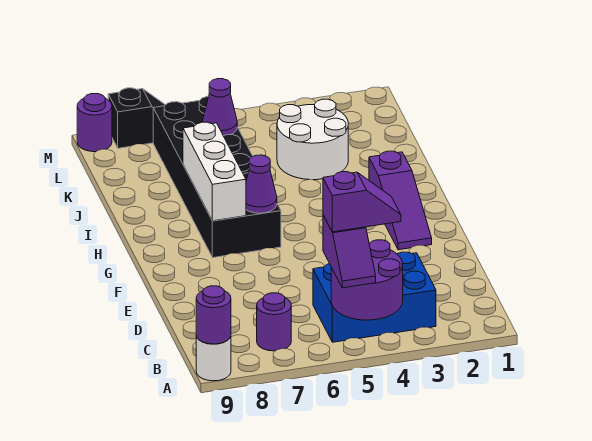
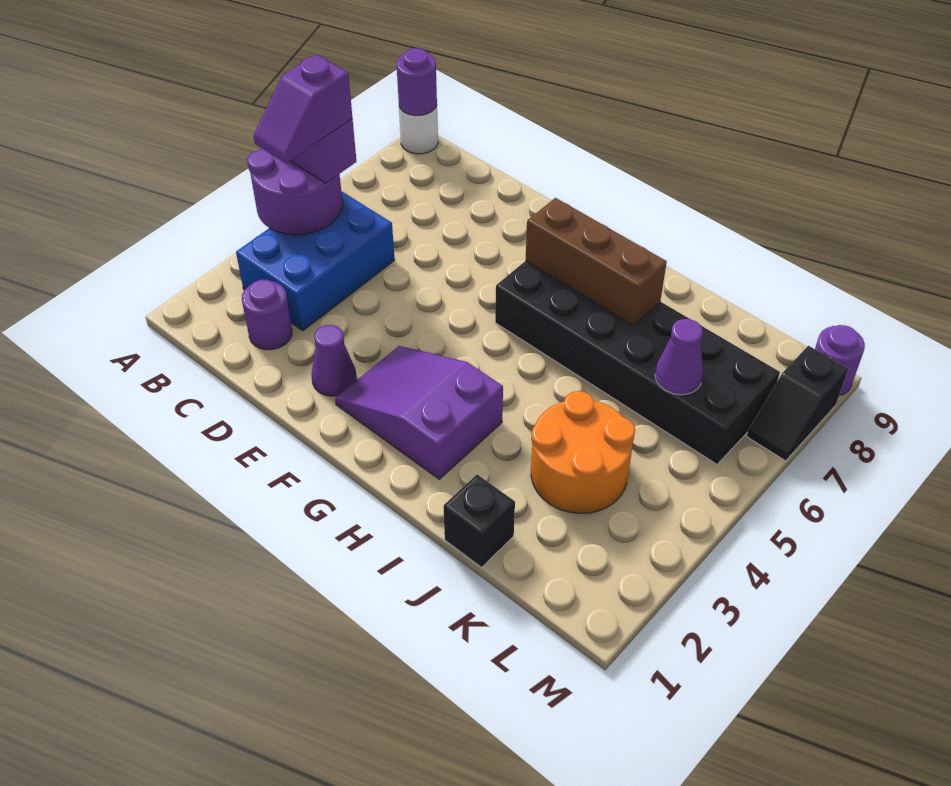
purple 1x1 round brick [257,293,291,351] -> purple 1x1 round brick moved to [242,280,292,350]
purple 1x3 slope [369,151,432,250] -> purple 2x3 slope [335,346,503,479]
purple 1x1 cone [246,155,277,213] -> purple 1x1 cone moved to [312,325,356,396]
white 1x3 brick [183,122,246,221] -> brown 1x3 brick [526,198,667,326]
none -> black 1x1 brick [444,475,515,567]
white 2x2 round brick [277,99,348,180] -> orange 2x2 round brick [531,391,635,513]

